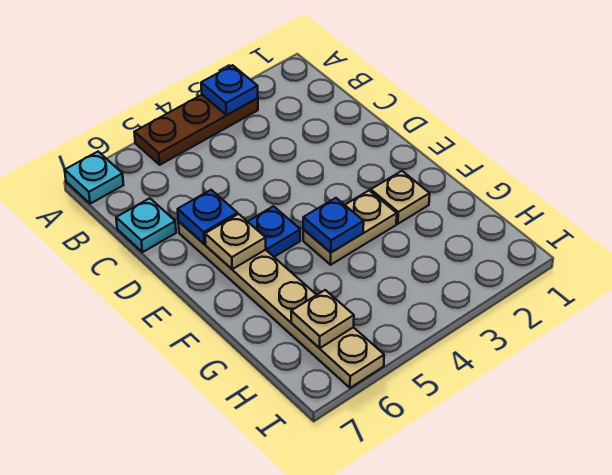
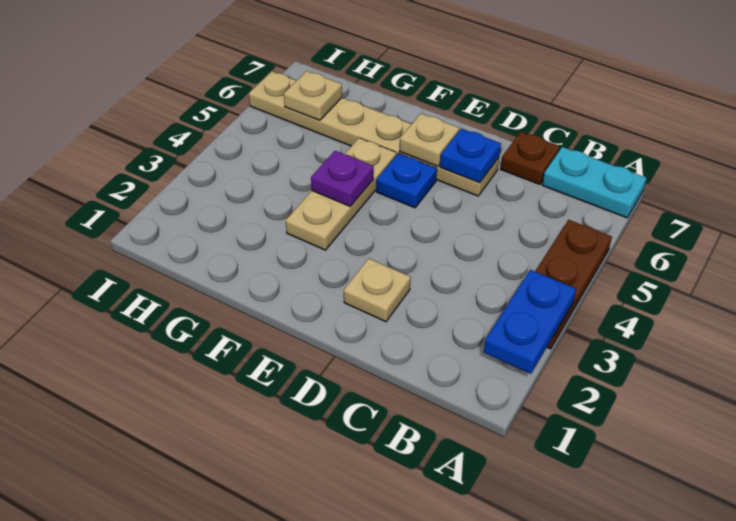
blue 1x1 plate [201,65,258,115] -> blue 1x2 plate [484,270,576,374]
cyan 1x1 plate [65,152,123,204] -> cyan 1x2 plate [542,147,647,218]
cyan 1x1 plate [116,198,176,252] -> brown 1x1 plate [501,132,560,184]
tan 1x1 plate [371,171,430,224] -> tan 1x1 plate moved to [344,258,411,322]
tan 1x2 plate [303,191,397,265] -> tan 1x3 plate [286,138,396,250]
blue 1x1 plate [303,198,364,252] -> purple 1x1 plate [311,151,374,207]

